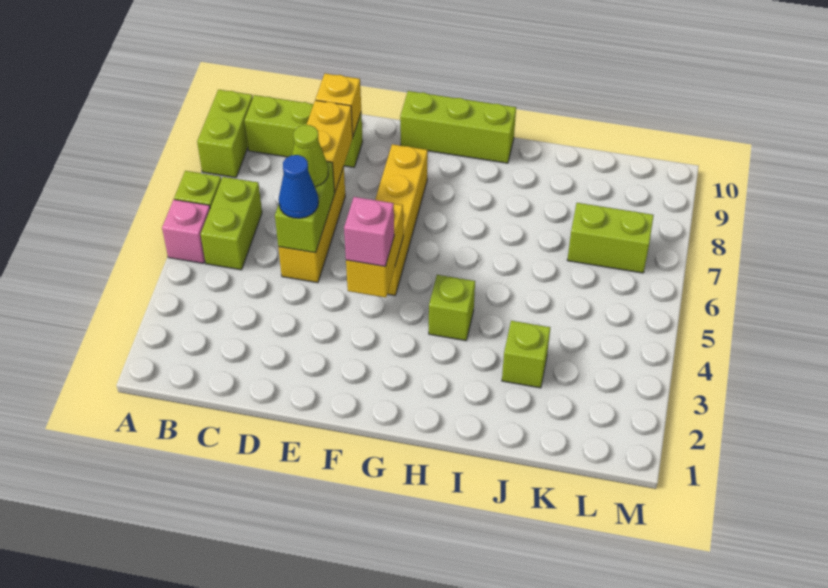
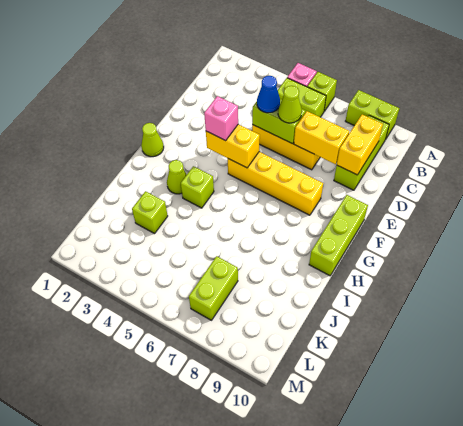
yellow 1x1 brick [316,74,361,136] -> yellow 1x2 brick [337,114,383,175]
none -> lime 1x1 cone [141,123,164,157]
none -> lime 1x1 cone [167,160,187,194]

